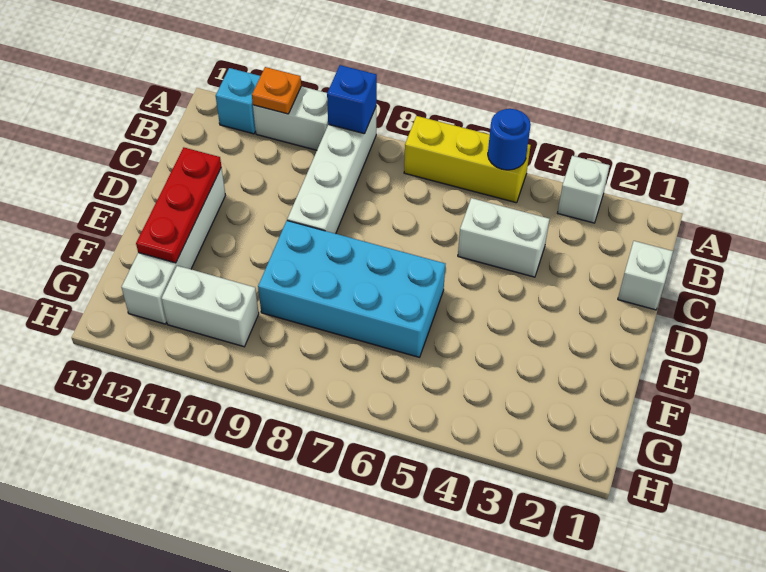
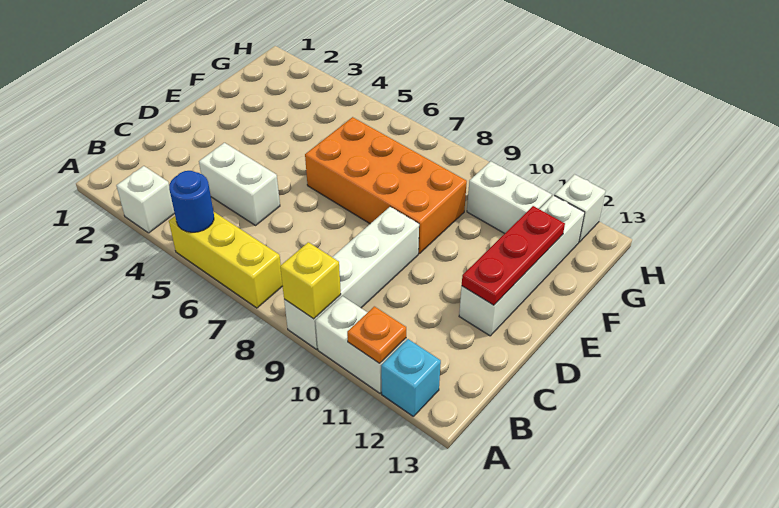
blue 1x1 brick [327,65,377,134] -> yellow 1x1 brick [280,242,341,319]
white 1x1 brick [618,241,673,310] -> white 1x1 brick moved to [554,174,605,242]
cyan 2x4 brick [258,221,445,357] -> orange 2x4 brick [305,117,467,254]

